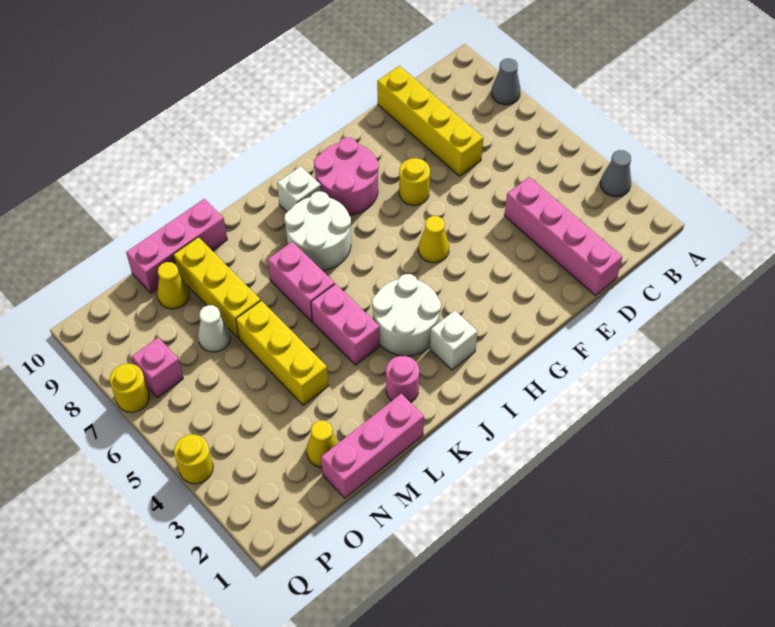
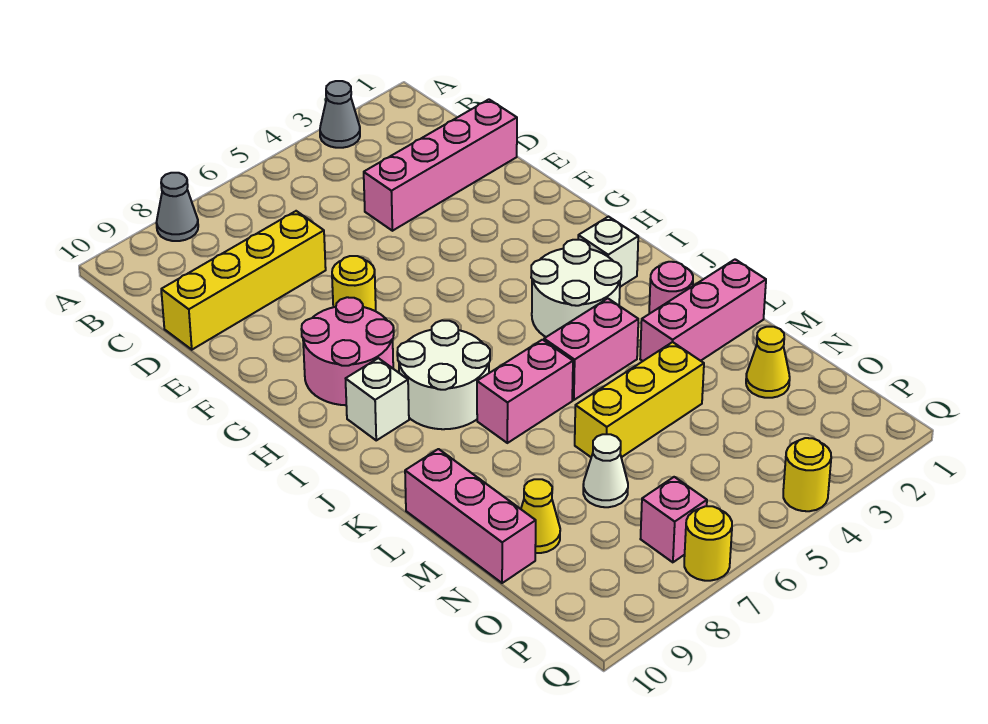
yellow 1x1 cone [418,216,449,263] -> none
pink 1x3 brick [321,394,424,498] -> pink 1x3 brick turned to [640,259,766,361]
yellow 1x3 brick [173,237,261,338] -> none

